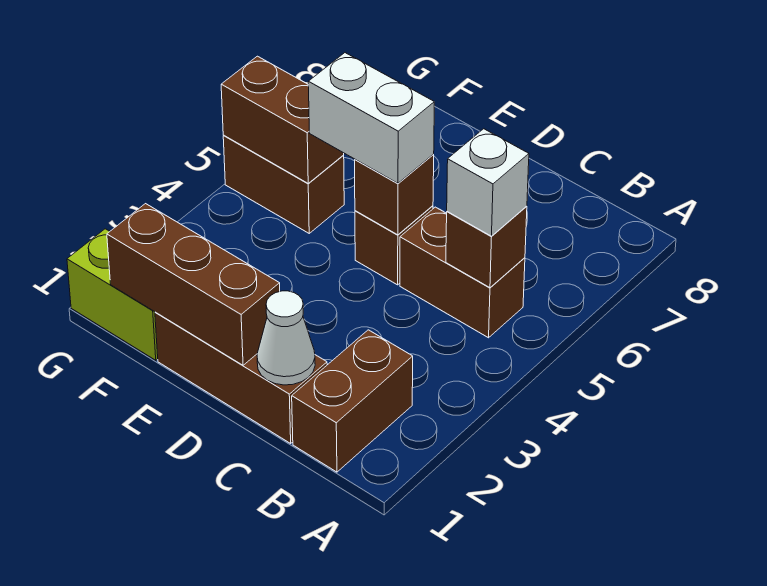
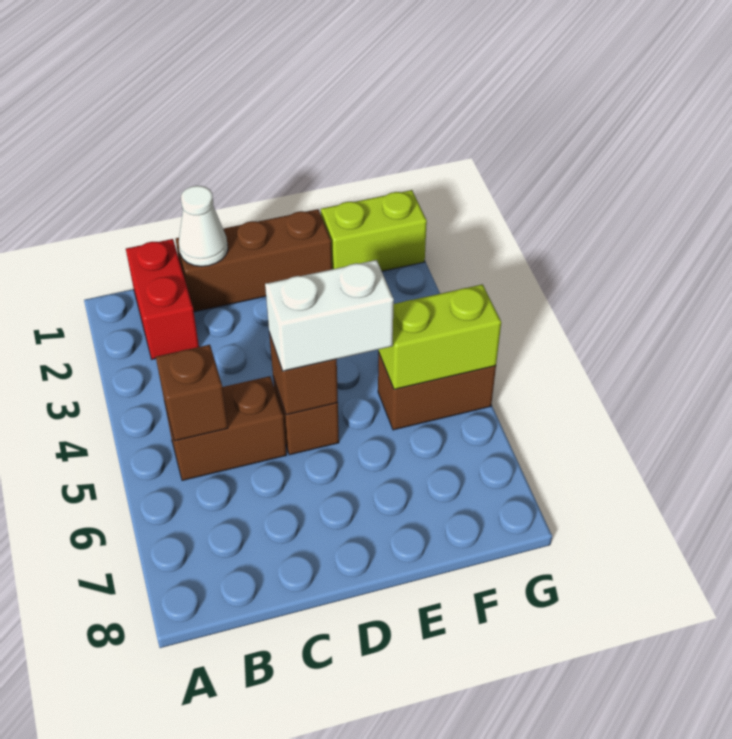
brown 1x2 brick [292,330,413,472] -> red 1x2 brick [126,239,199,359]
white 1x1 brick [447,129,529,236] -> none
brown 1x3 brick [107,204,280,365] -> none
brown 1x2 brick [221,56,344,184] -> lime 1x2 brick [378,284,501,389]

